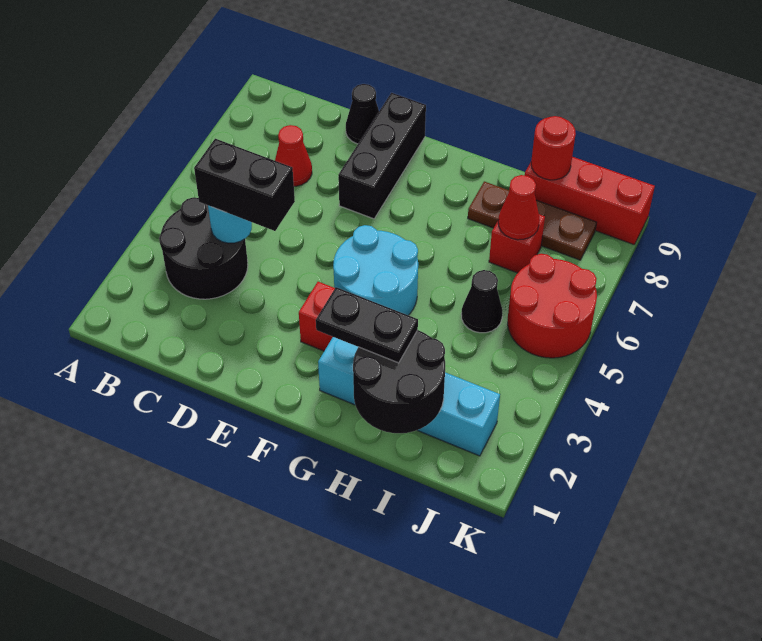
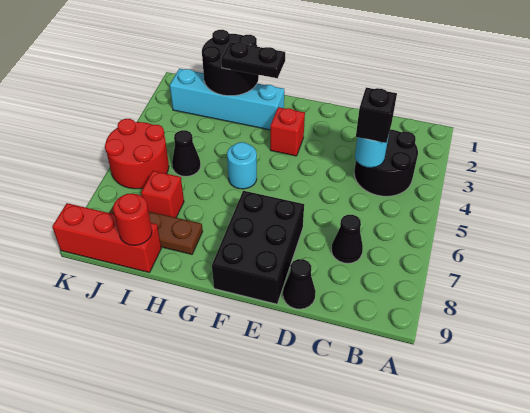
black 1x2 brick [194,139,295,231] -> black 1x1 brick [356,88,397,143]
red 1x1 cone [275,125,312,186] -> black 1x1 cone [331,215,363,263]
black 1x3 brick [338,93,426,219] -> black 2x3 brick [212,191,304,304]
cyan 2x2 round brick [333,225,418,315] -> cyan 1x1 round brick [227,142,257,189]
red 1x1 cone [498,175,540,240] -> none

